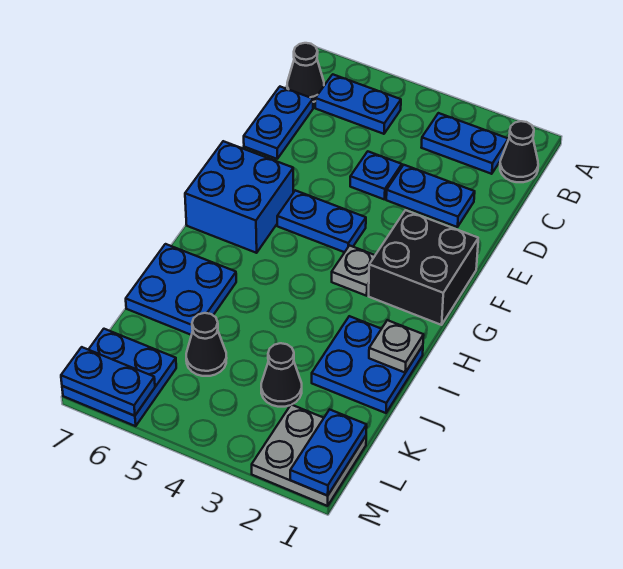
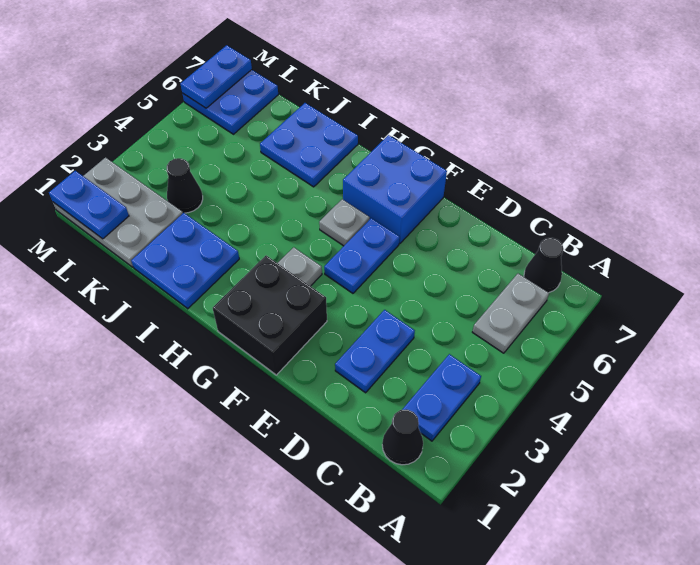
blue 1x2 plate [315,74,401,134] -> grey 1x2 plate [473,274,549,353]
blue 1x2 plate [244,87,313,159] -> none
blue 1x1 plate [350,151,402,200] -> none
grey 1x1 plate [369,320,424,372] -> grey 1x1 plate moved to [319,199,370,246]
black 1x1 cone [186,313,227,376] -> none
grey 2x2 plate [252,405,366,506] -> grey 2x3 plate [53,158,183,267]

